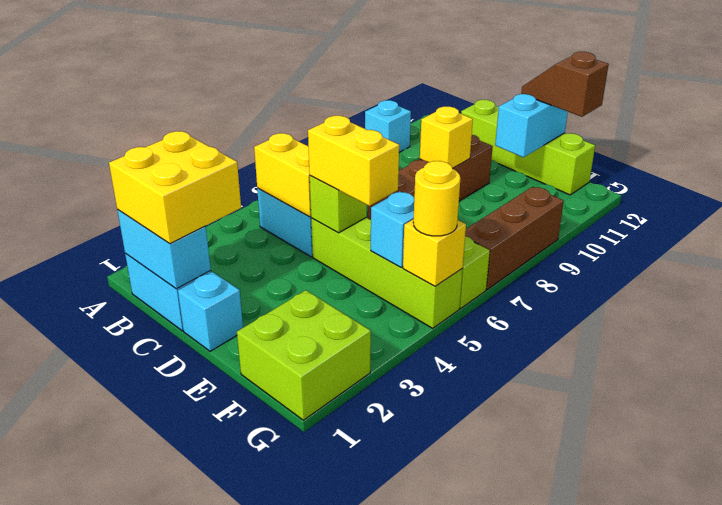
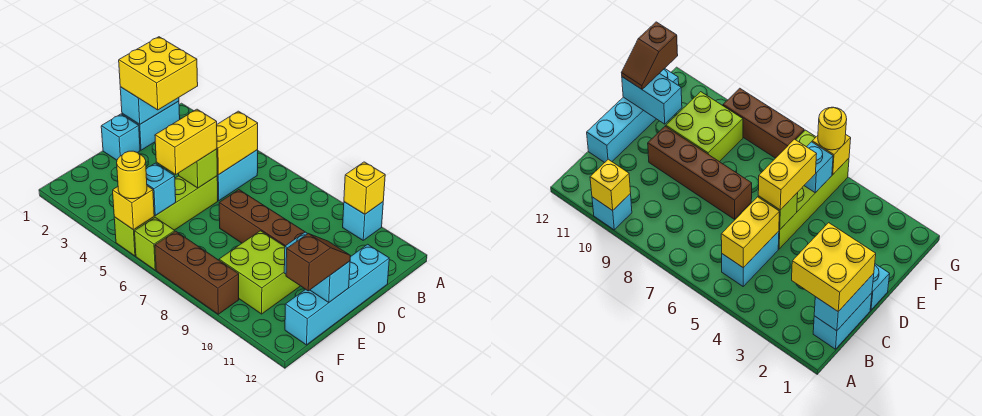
lime 1x4 brick [461,100,595,195] -> cyan 1x4 brick [285,244,389,345]
yellow 1x1 brick [420,107,473,169] -> yellow 1x1 brick moved to [344,162,385,214]
lime 2x2 brick [237,290,371,420] -> lime 2x2 brick moved to [219,231,300,314]

